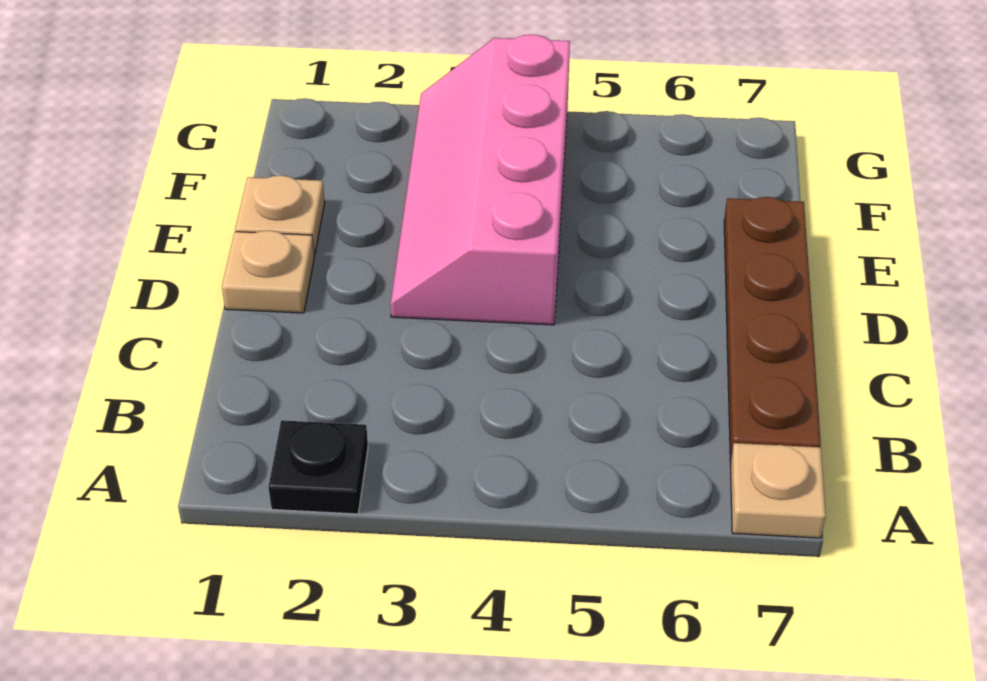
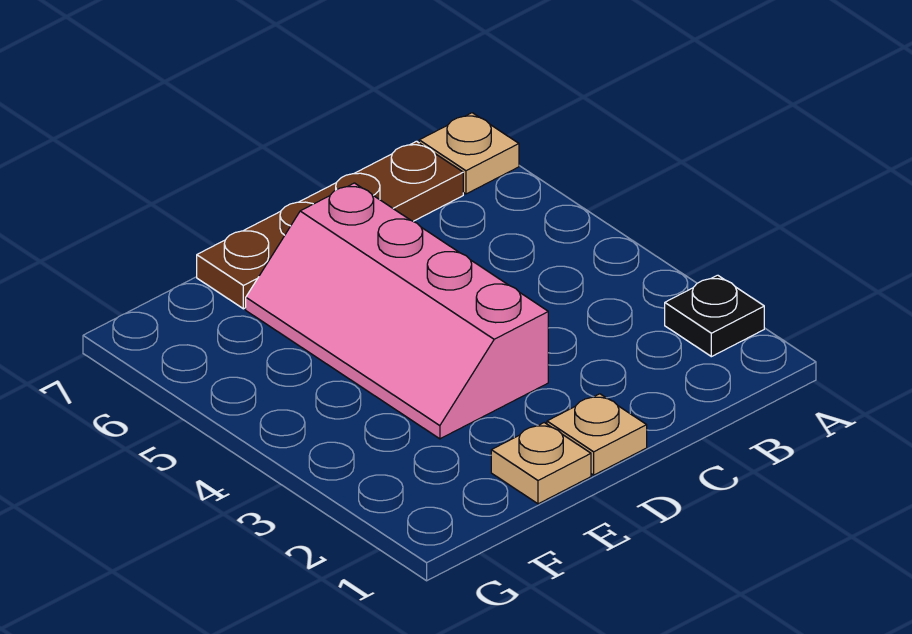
pink 2x4 slope [390,35,570,325] -> pink 2x4 slope turned to [246,183,548,439]

